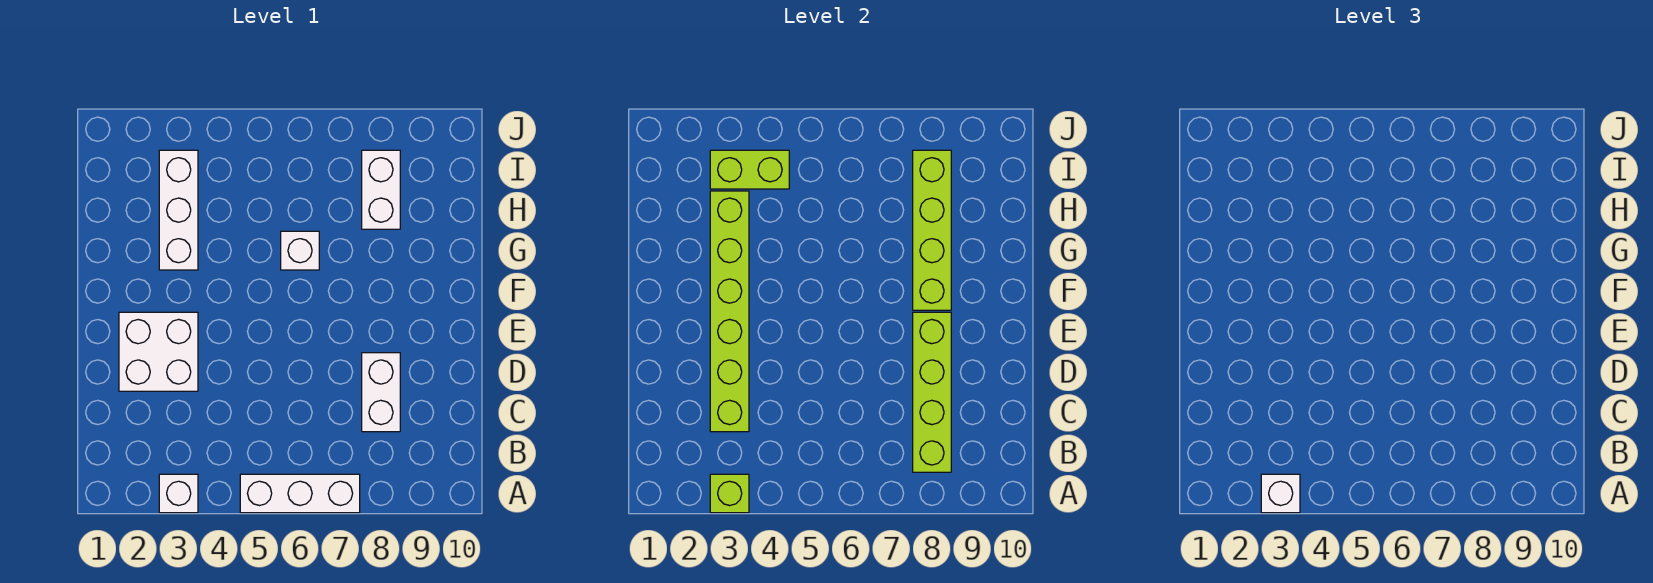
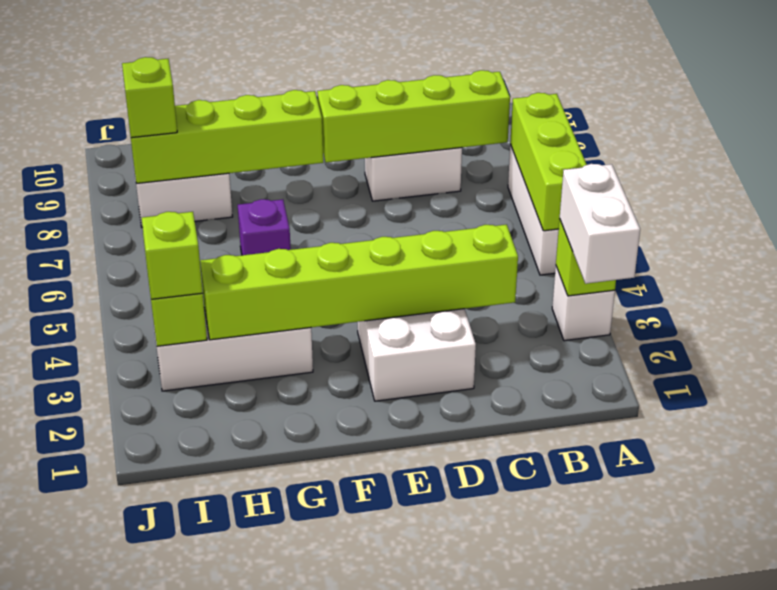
white 1x1 brick [1261,474,1300,513] -> white 1x2 brick [560,164,640,284]
none -> lime 1x3 brick [510,93,587,231]
white 1x1 brick [281,231,319,270] -> purple 1x1 brick [238,199,291,255]
none -> lime 1x1 brick [142,212,203,299]
none -> lime 1x1 brick [122,57,177,138]

